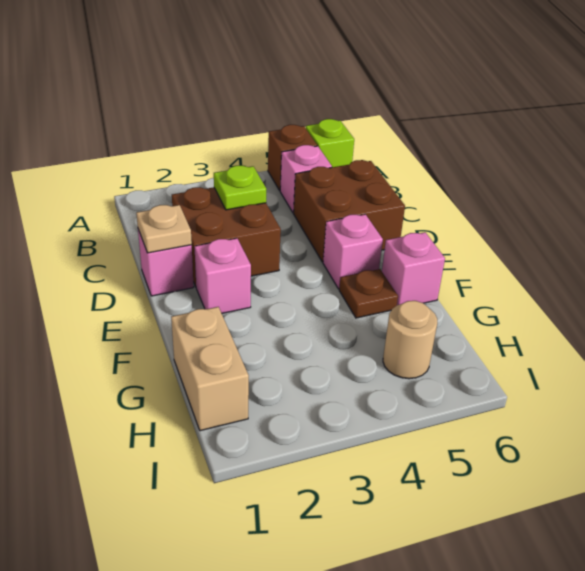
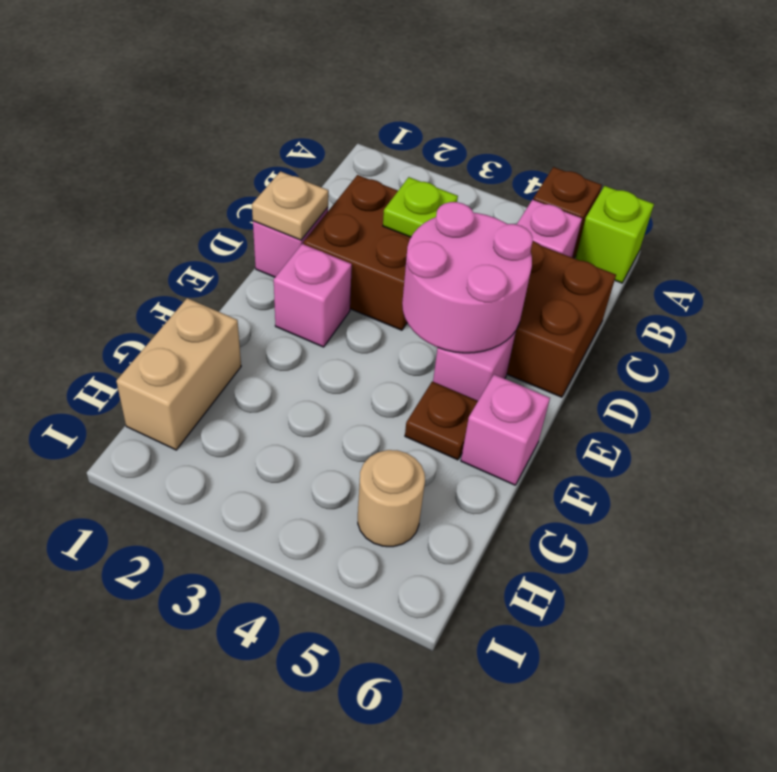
none -> pink 2x2 round brick [402,202,533,353]

